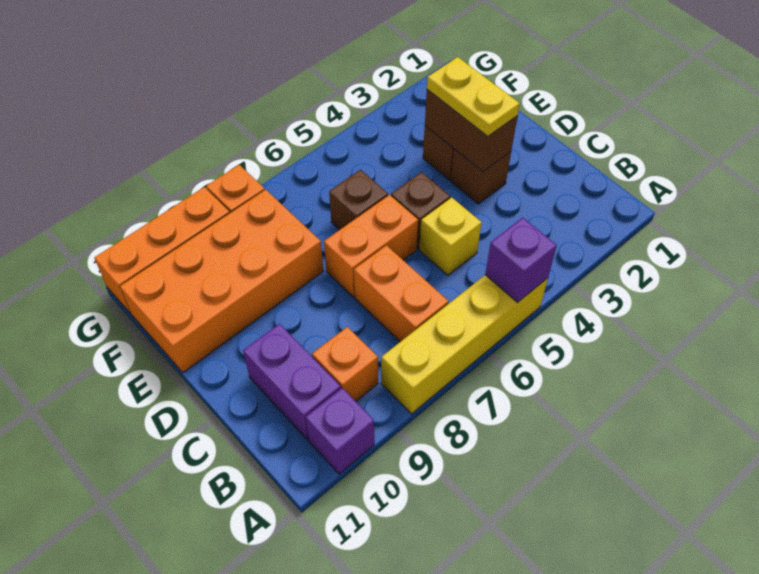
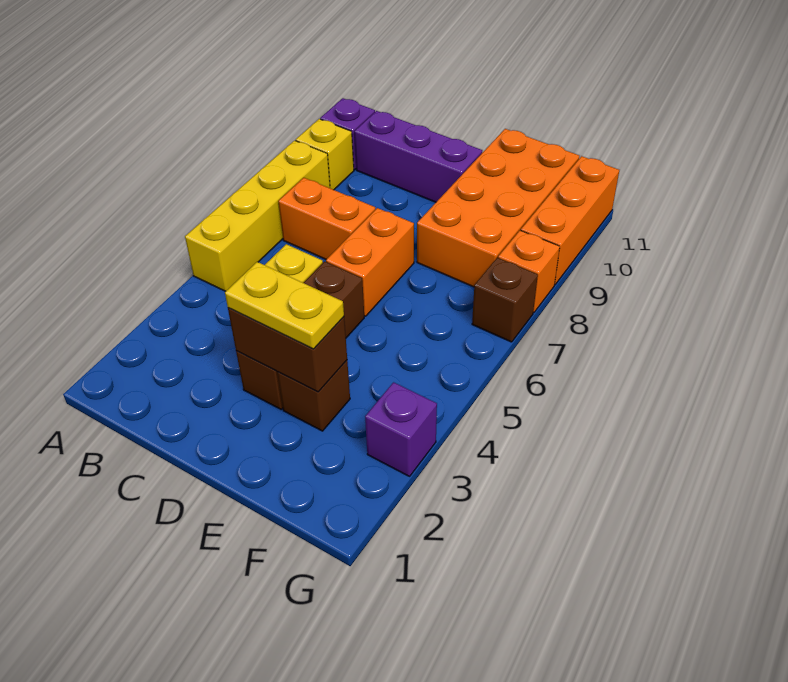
purple 1x1 brick [485,218,557,302] -> purple 1x1 brick moved to [365,382,437,476]
none -> yellow 1x1 brick [296,119,354,190]
orange 1x1 brick [312,327,378,401] -> none
purple 1x2 brick [243,324,341,440] -> purple 1x3 brick [355,111,482,202]
brown 1x1 brick [329,170,388,230] -> brown 1x1 brick moved to [472,258,538,342]

